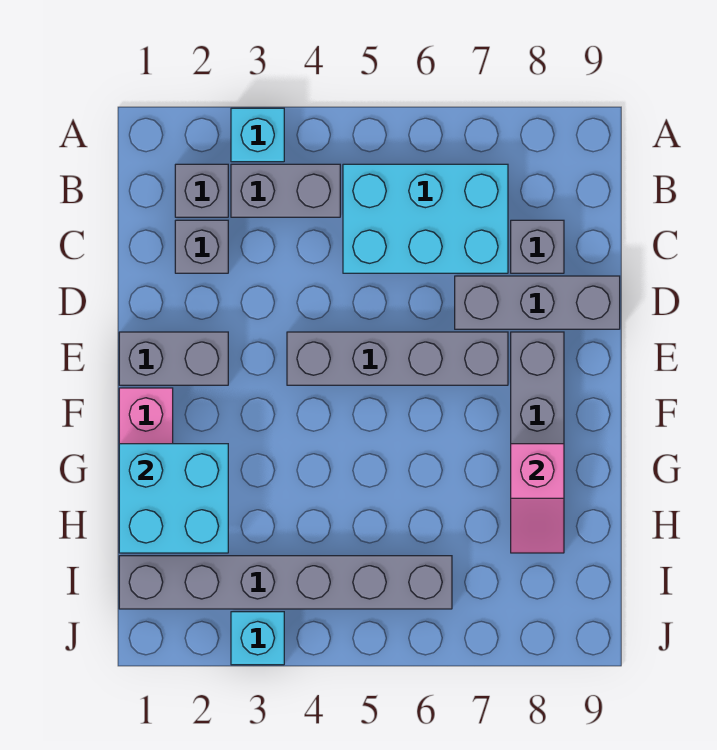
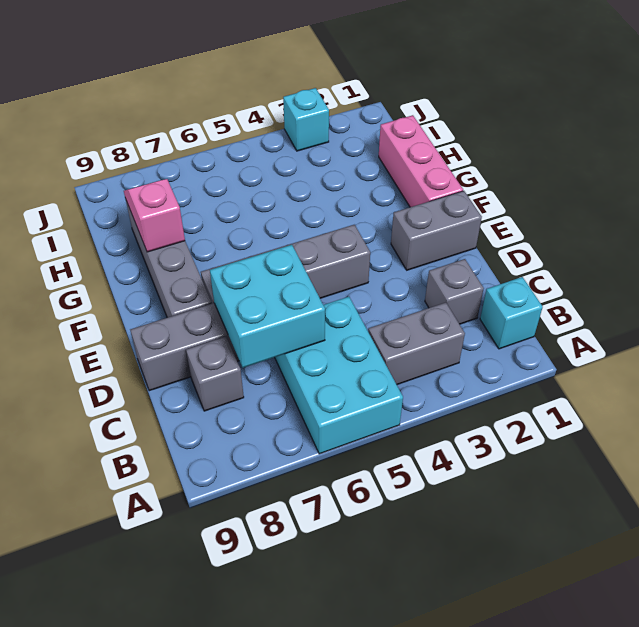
cyan 1x1 brick [231,108,284,162] -> cyan 1x1 brick moved to [480,277,543,349]
grey 1x1 brick [175,164,228,217] -> none
cyan 2x3 brick [343,164,508,273] -> cyan 2x3 brick turned to [275,297,403,454]
cyan 2x2 brick [119,444,228,553] -> cyan 2x2 brick moved to [210,245,325,368]
grey 1x6 brick [119,556,452,609] -> none

